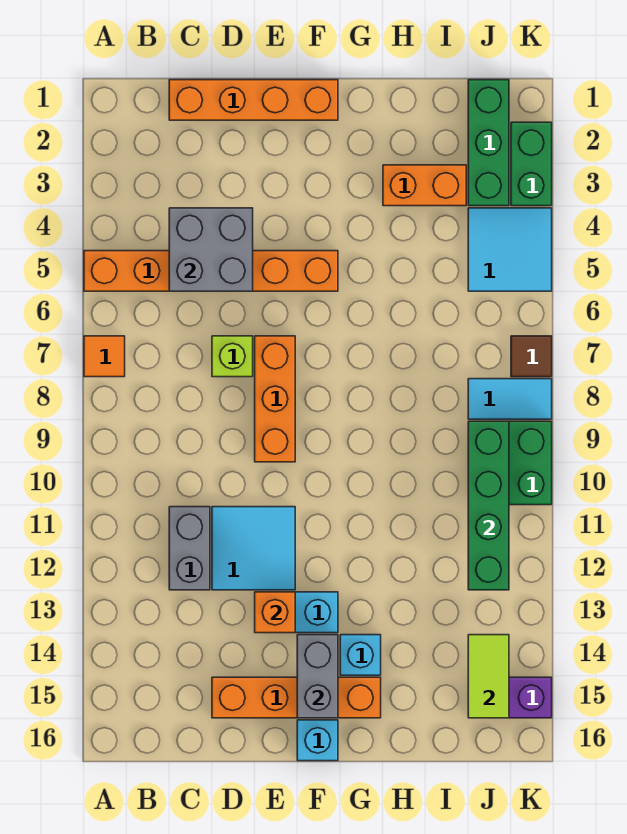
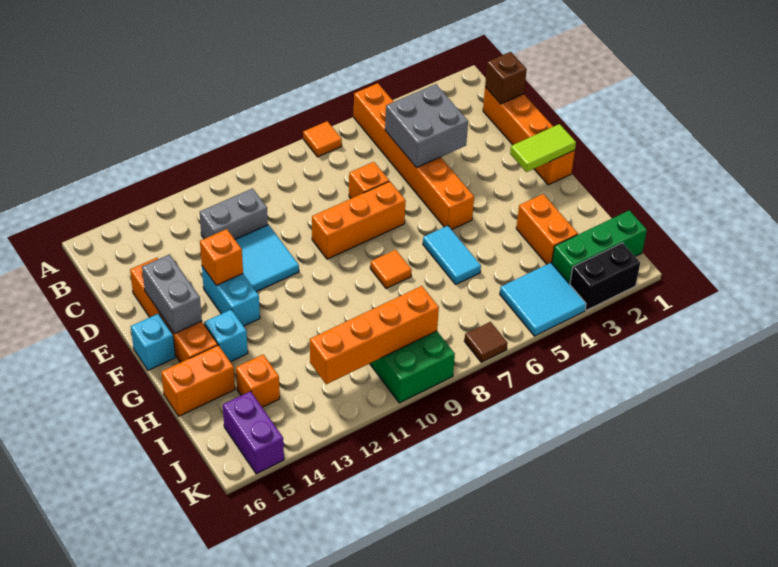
none -> brown 1x1 brick [485,52,527,104]
lime 1x1 brick [212,336,253,377] -> orange 1x1 brick [349,162,389,199]
grey 1x2 brick [297,635,338,718] -> grey 1x2 brick turned to [142,254,202,334]
none -> orange 1x1 tile [370,250,412,288]
none -> orange 1x2 brick [161,345,235,416]
none -> orange 1x1 brick [236,354,280,407]
cyan 1x2 tile [468,379,552,419] -> cyan 1x2 tile moved to [423,226,481,284]
green 1x4 brick [468,421,509,590] -> orange 1x4 brick [310,286,439,384]
lime 1x2 tile [468,635,509,718] -> lime 1x2 tile moved to [510,124,576,172]
green 1x2 brick [511,122,552,206] -> black 1x2 brick [570,243,640,310]

